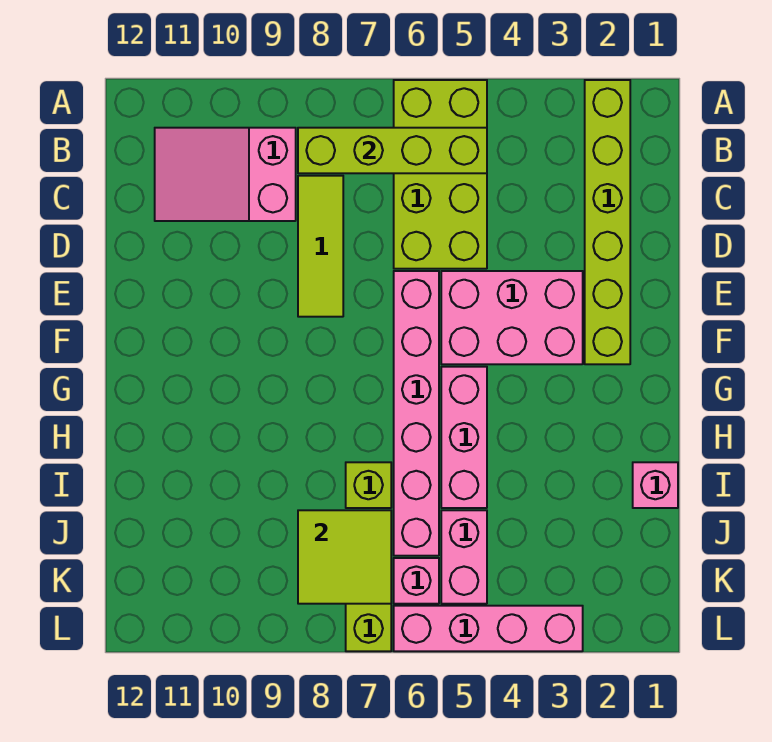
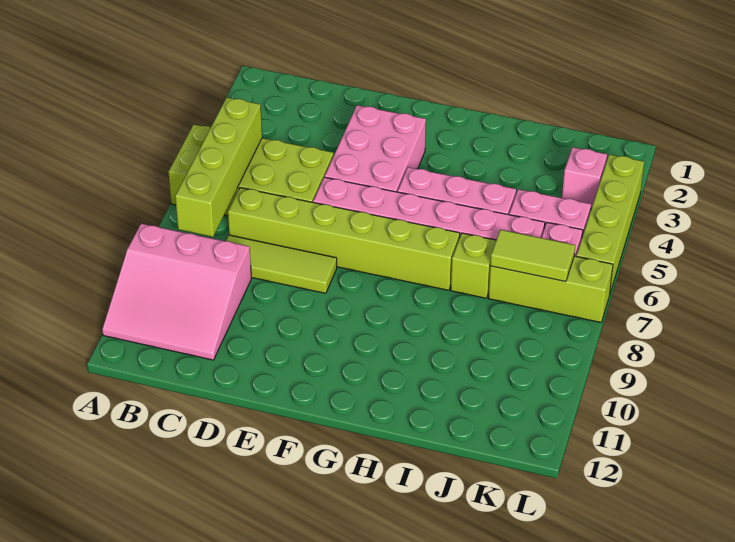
lime 1x6 brick [585,80,630,364] -> lime 1x6 brick moved to [228,188,460,290]
pink 2x3 slope [155,128,296,221] -> pink 3x3 slope [102,224,251,360]
pink 1x1 brick [633,462,678,508] -> pink 1x1 brick moved to [562,147,607,209]
lime 2x2 tile [298,510,391,604] -> lime 1x2 tile [490,230,575,281]
pink 1x4 brick [394,606,583,651] -> lime 1x4 brick [576,154,644,293]

